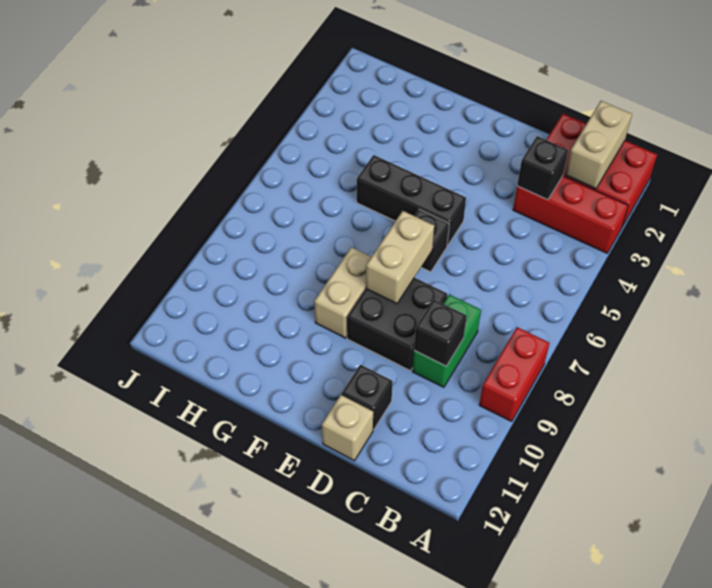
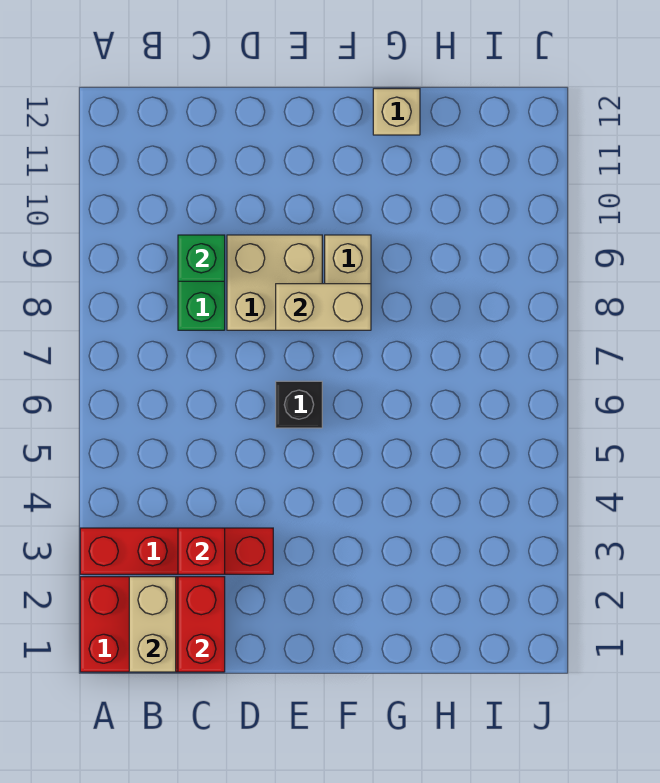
red 1x3 brick [513,176,628,253] -> red 1x4 brick [80,528,273,574]
red 1x2 brick [479,327,549,421] -> red 1x2 brick moved to [178,577,225,672]
black 1x1 brick [517,136,568,200] -> red 1x1 brick [178,528,225,574]
black 1x1 brick [414,299,467,366] -> green 1x1 brick [178,235,225,281]
black 2x2 brick [347,278,447,371] -> tan 2x2 brick [227,235,322,330]
black 1x1 brick [342,365,393,430] -> none
tan 1x1 brick [322,395,373,461] -> tan 1x1 brick moved to [373,89,420,135]
black 1x3 brick [357,155,466,246] -> none
tan 1x2 brick [366,211,434,304] -> tan 1x2 brick turned to [276,284,371,330]

